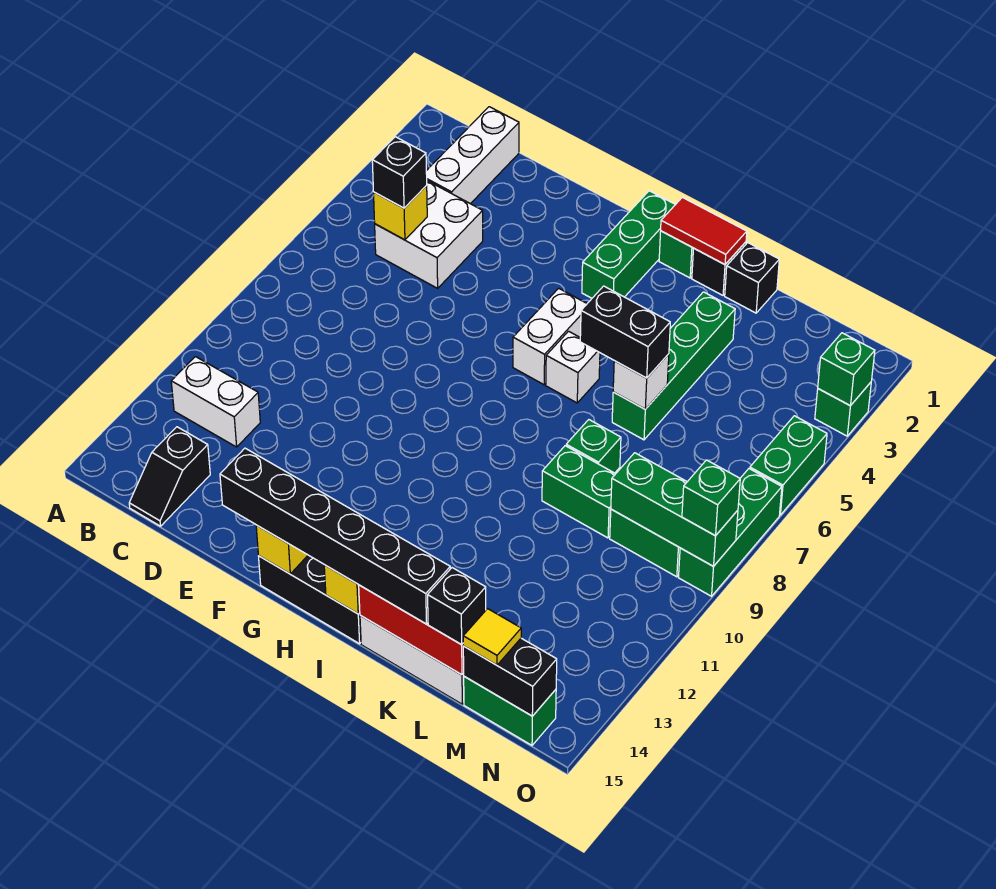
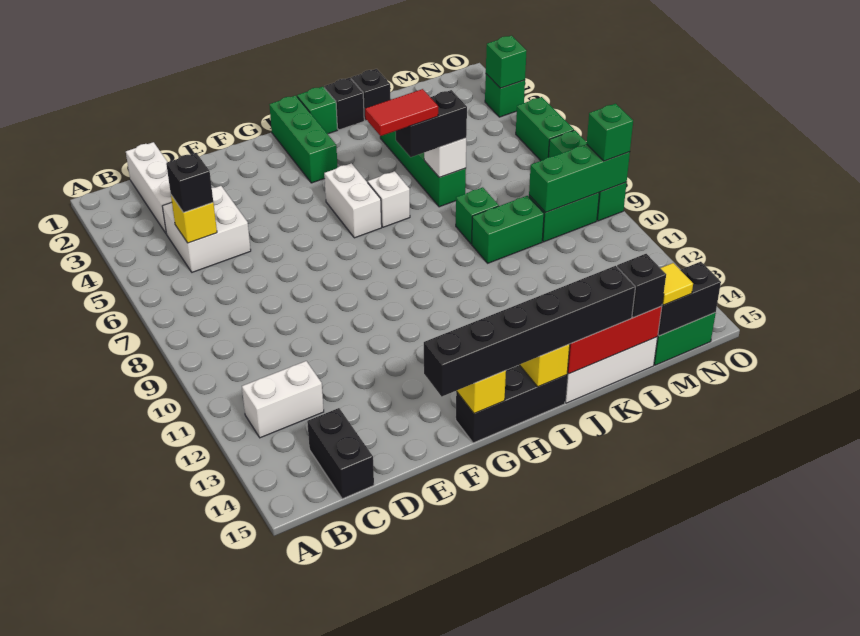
black 1x2 slope [129,427,210,526] -> black 1x2 brick [307,408,374,499]
red 1x2 tile [661,197,747,265] -> red 1x2 tile moved to [365,89,438,136]

